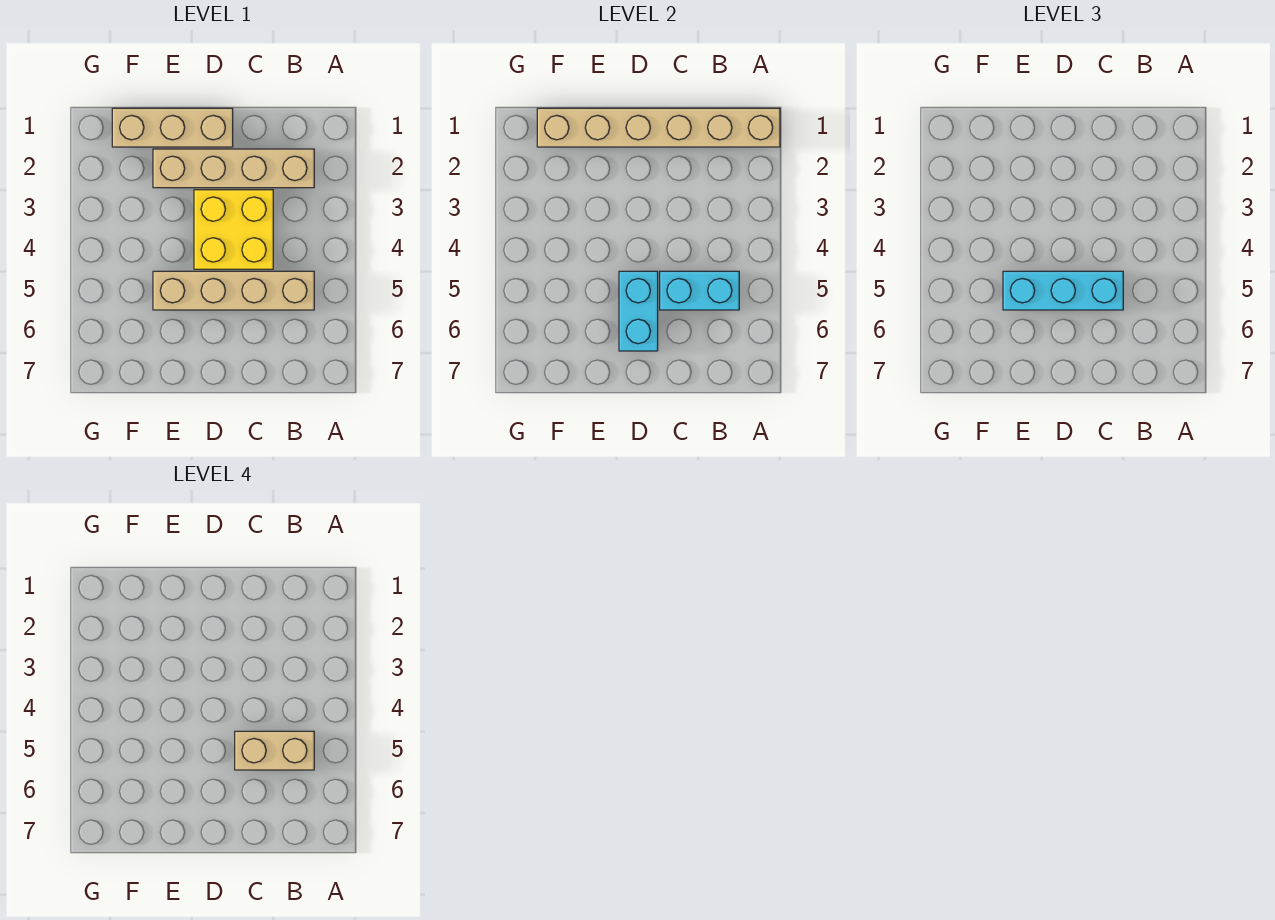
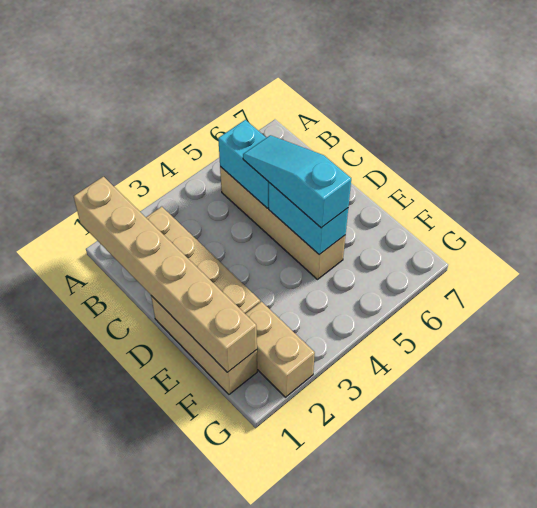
tan 1x2 brick [235,731,314,770] -> tan 1x2 brick moved to [246,302,315,397]
yellow 2x2 brick [194,190,273,269] -> none
cyan 1x3 brick [1003,271,1123,310] -> cyan 1x3 slope [243,135,351,228]
cyan 1x2 brick [619,271,658,351] -> cyan 1x2 brick turned to [269,183,348,255]

